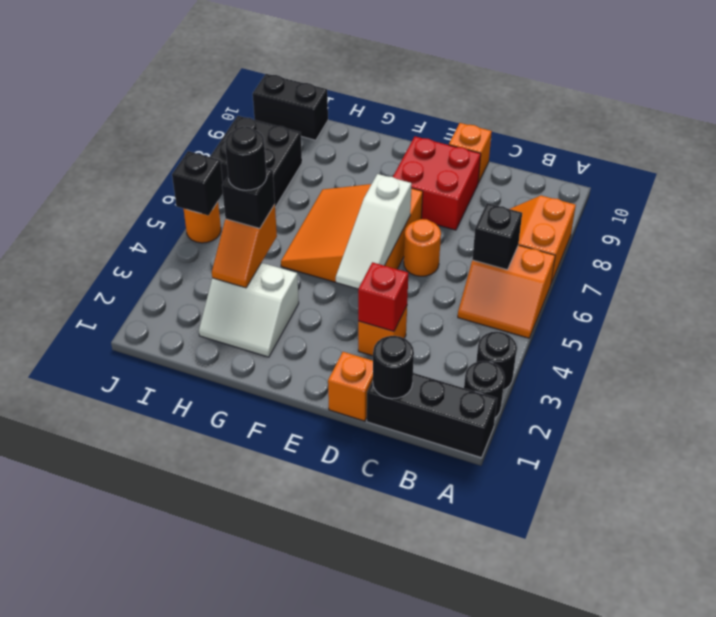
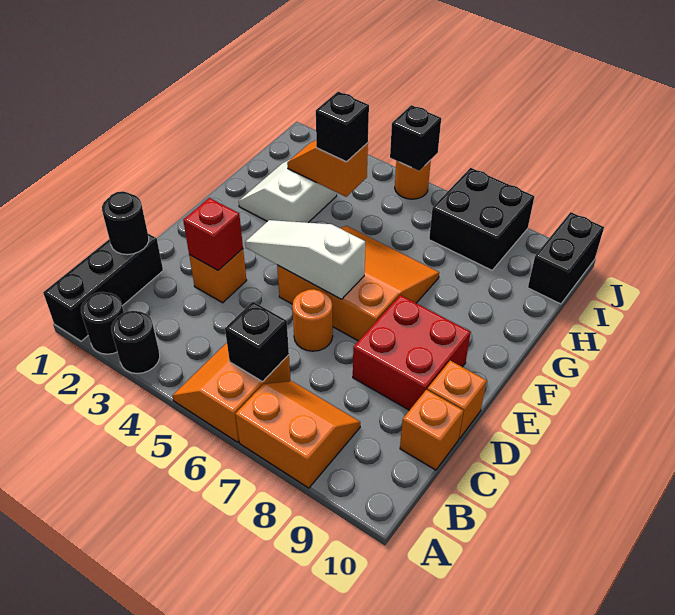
orange 1x1 brick [328,352,373,421] -> orange 1x1 brick moved to [400,390,463,470]
black 1x1 round brick [225,126,267,190] -> none

